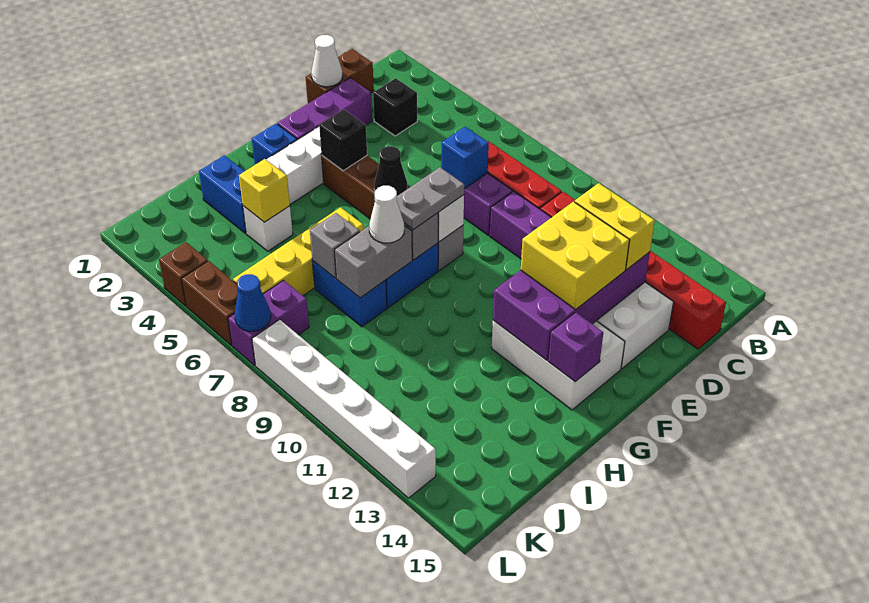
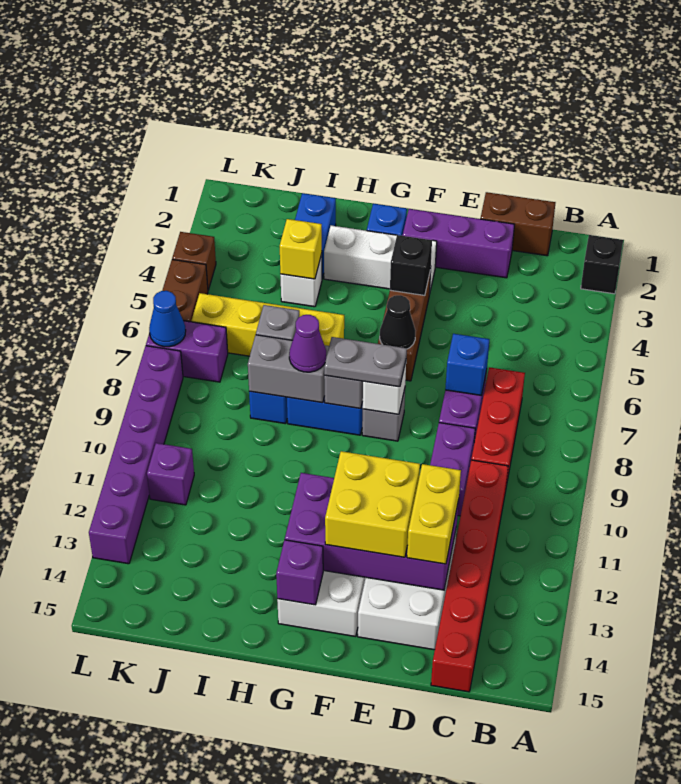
black 1x1 brick [373,78,417,136] -> black 1x1 brick moved to [581,235,623,294]
white 1x1 cone [311,35,342,87] -> none
white 1x1 cone [369,186,404,243] -> purple 1x1 cone [289,315,326,372]
none -> purple 1x1 brick [147,443,194,505]
white 1x6 brick [252,320,436,498] -> purple 1x6 brick [89,346,183,564]

